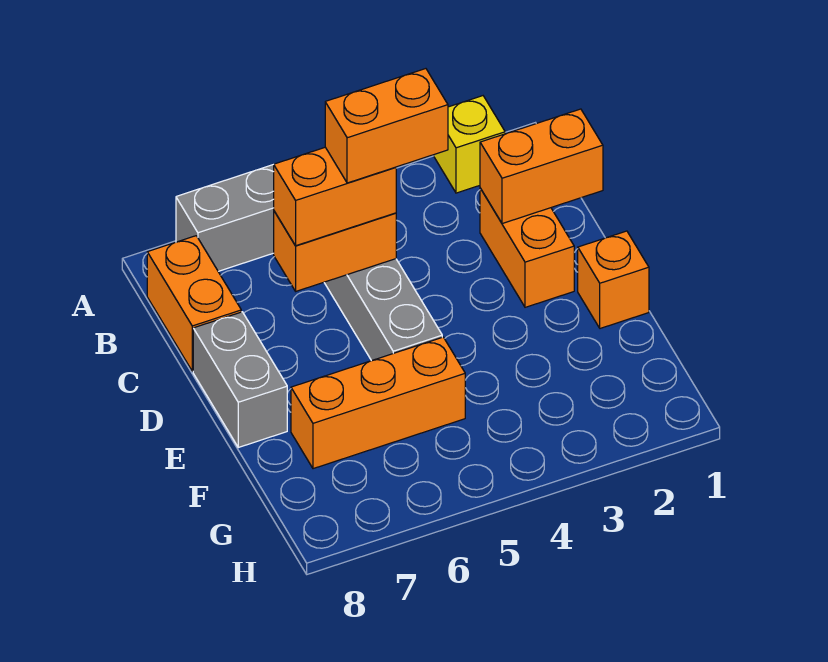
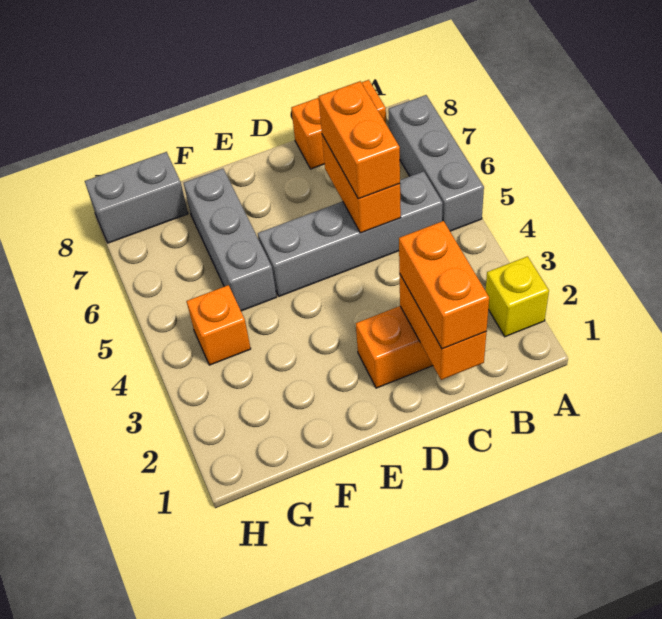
orange 1x2 brick [325,69,448,183] -> orange 1x2 brick moved to [399,221,489,349]
grey 1x2 brick [193,312,287,447] -> grey 1x2 brick moved to [85,152,188,243]
orange 1x1 brick [578,231,649,328] -> orange 1x1 brick moved to [186,285,251,365]
orange 1x3 brick [291,337,465,469] -> grey 1x3 brick [184,168,277,311]

